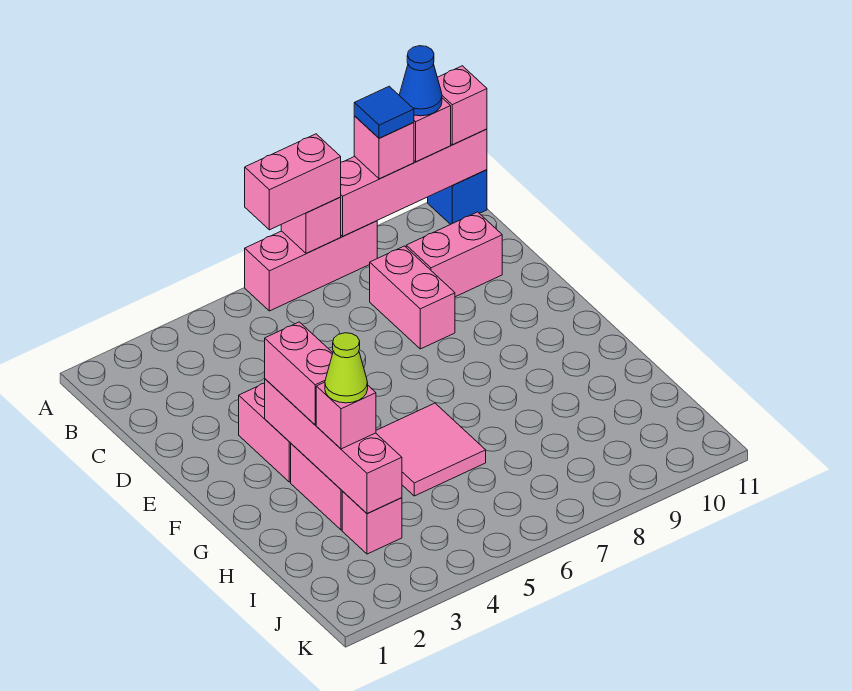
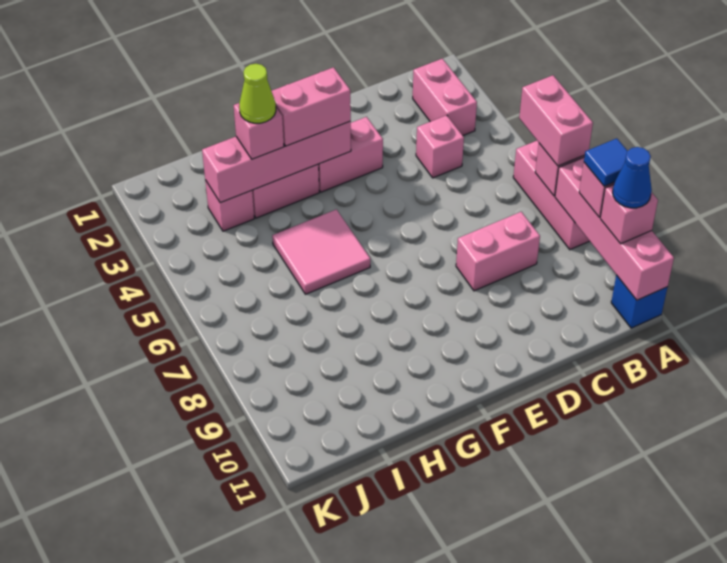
pink 1x1 brick [437,66,487,145] -> pink 1x1 brick moved to [416,115,464,178]
pink 1x2 brick [406,212,502,297] -> pink 1x2 brick moved to [413,58,477,135]

